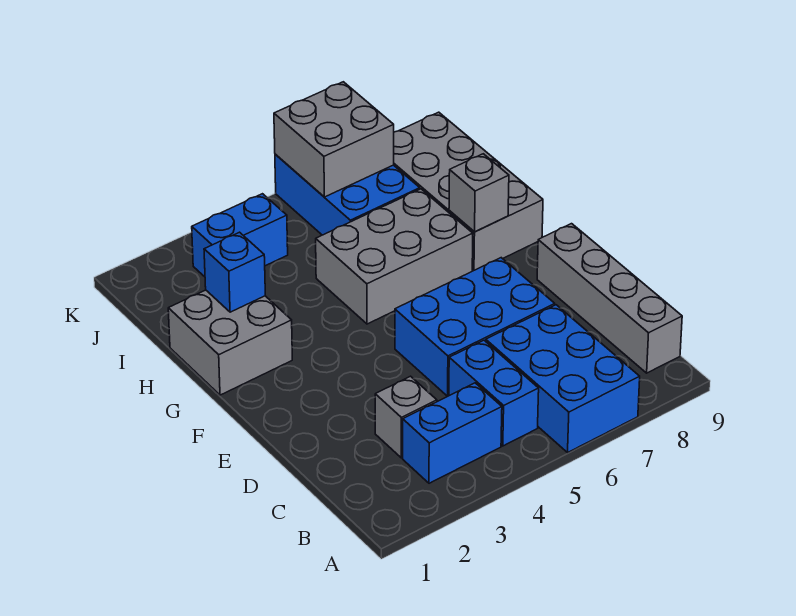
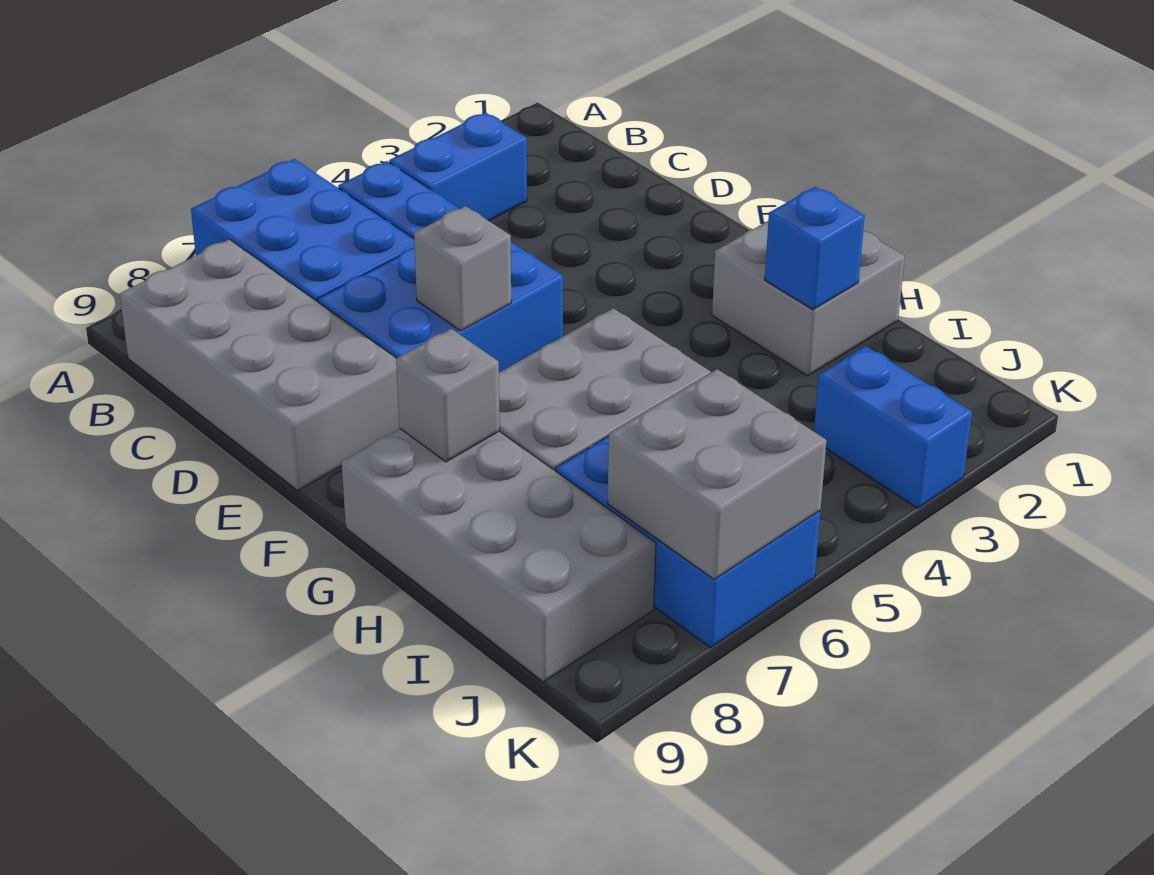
grey 1x4 brick [537,224,682,373] -> grey 2x4 brick [120,239,400,491]
grey 1x1 brick [375,376,437,458] -> grey 1x1 brick moved to [414,206,511,331]
blue 1x2 brick [192,194,288,277] -> blue 1x2 brick turned to [814,346,972,508]

